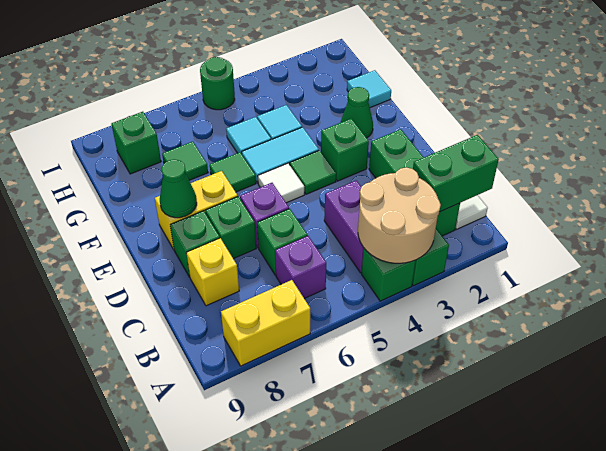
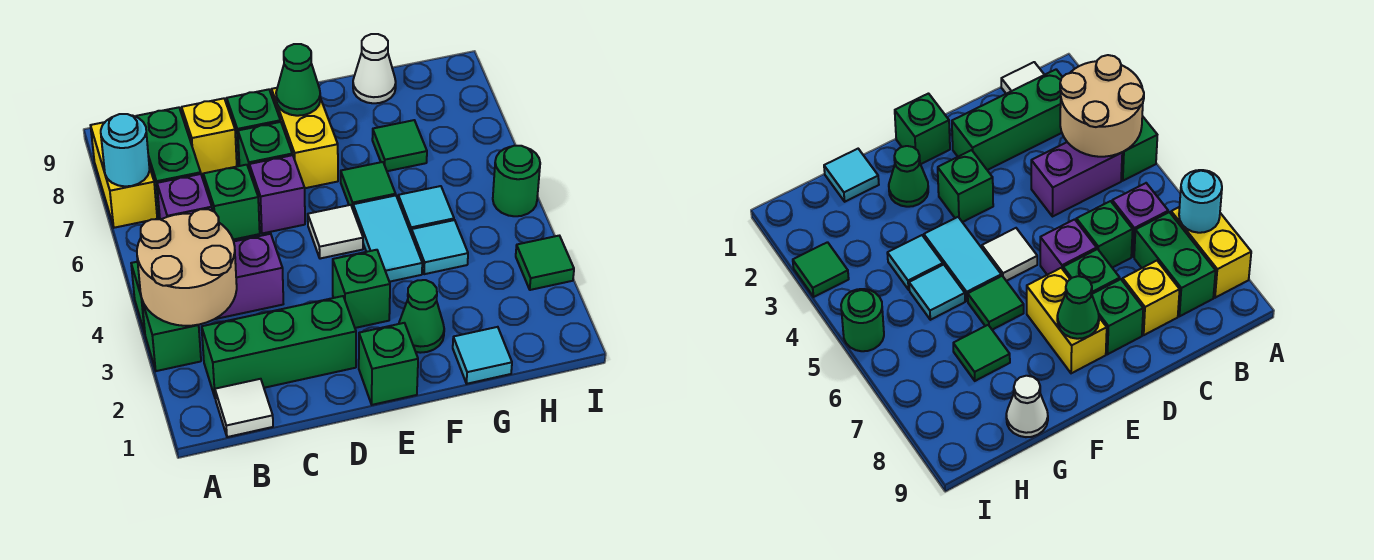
none -> cyan 1x1 round brick [101,114,150,186]
green 1x2 brick [413,135,499,212] -> green 1x2 brick moved to [136,107,201,218]
green 1x1 tile [290,150,336,194] -> green 1x1 tile moved to [516,236,574,290]
none -> white 1x1 cone [353,34,396,103]
green 1x1 brick [111,112,161,174] -> green 1x1 brick moved to [359,323,418,405]

